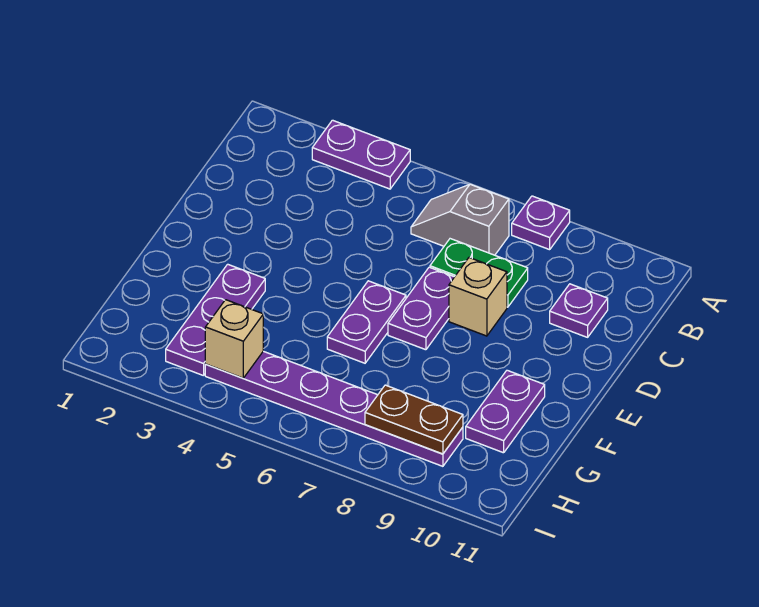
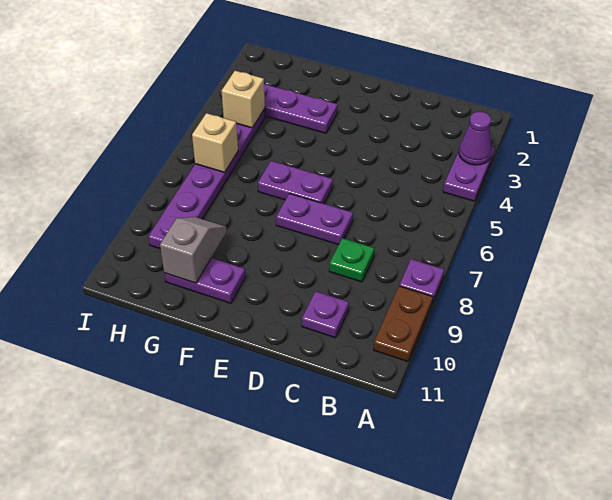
none -> purple 1x1 cone [459,112,492,165]
grey 1x2 slope [411,184,509,255] -> grey 1x2 slope moved to [160,217,227,283]
green 1x2 plate [430,239,528,307] -> green 1x1 plate [329,238,374,282]
tan 1x1 brick [449,258,507,336] -> tan 1x1 brick moved to [192,113,238,172]
brown 1x2 plate [365,385,463,454] -> brown 1x2 plate moved to [374,286,433,362]

